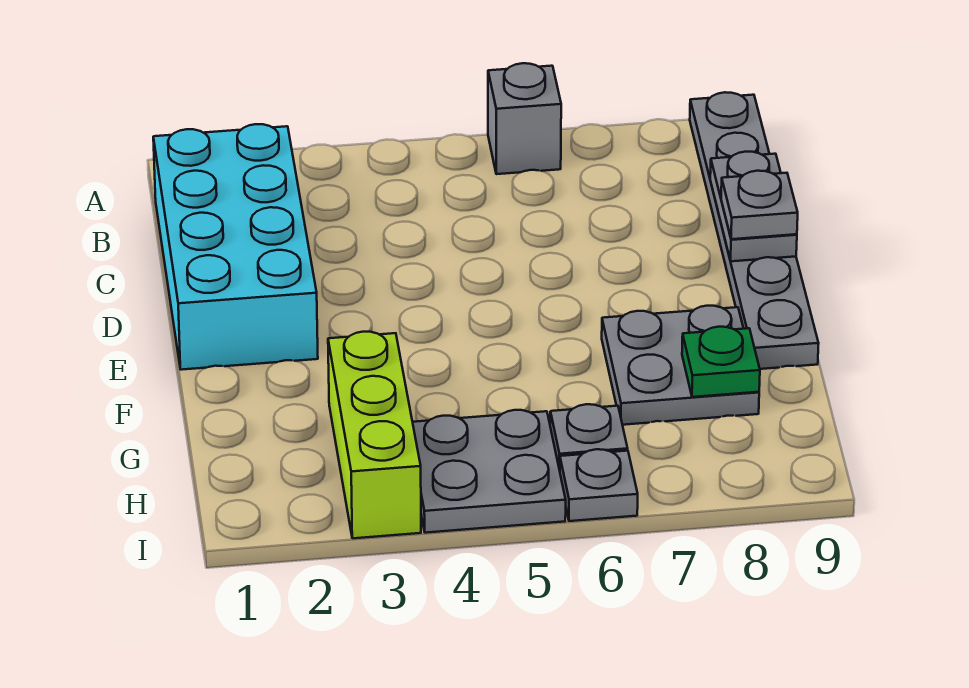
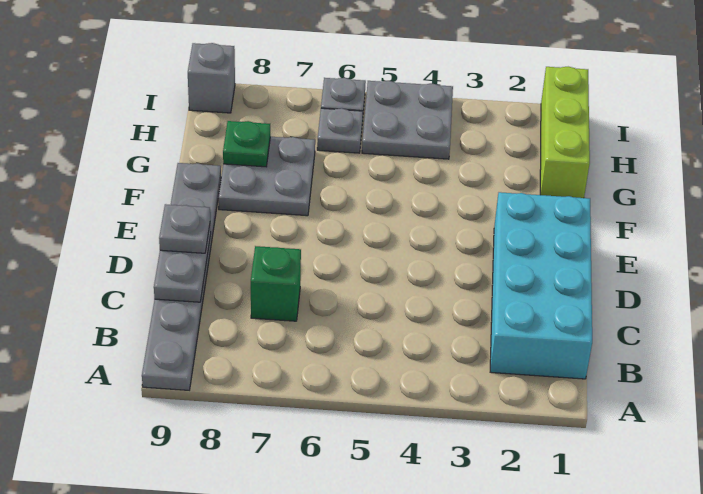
grey 1x1 brick [488,63,561,174] -> grey 1x1 brick moved to [188,43,235,113]
none -> green 1x1 brick [251,246,301,321]
lime 1x3 brick [328,332,421,538] -> lime 1x3 brick moved to [540,67,590,198]

